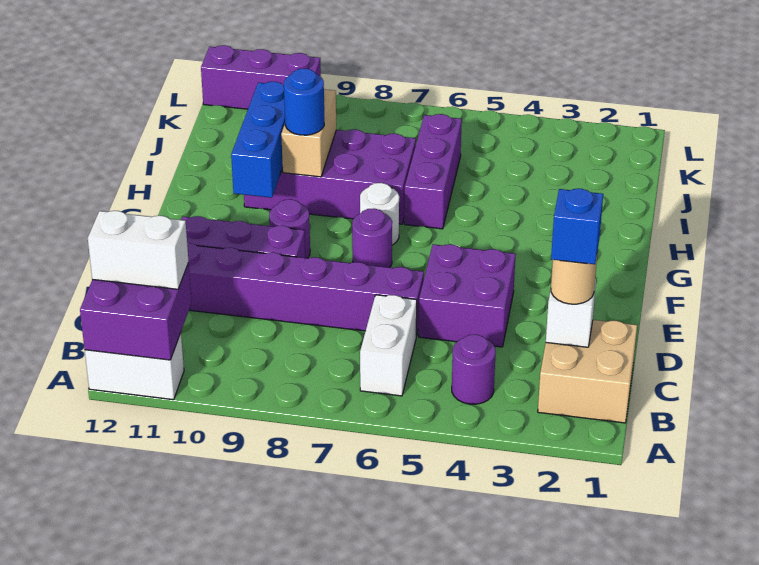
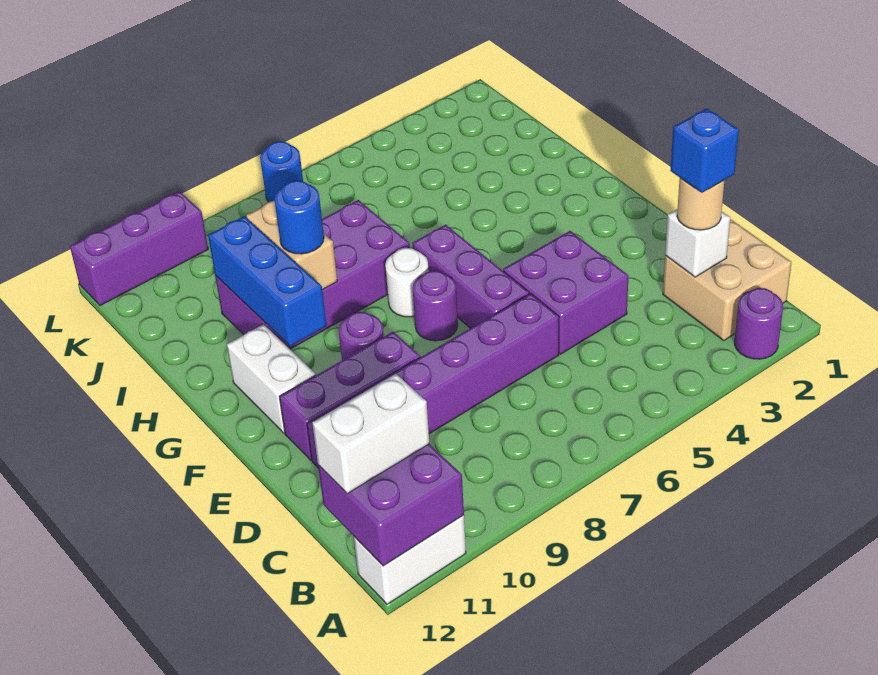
purple 1x1 round brick [452,335,496,404] -> purple 1x1 round brick moved to [735,288,783,359]
white 1x2 brick [360,295,417,396] -> white 1x2 brick moved to [227,324,316,433]
purple 1x3 brick [404,114,462,229] -> purple 1x3 brick moved to [412,225,529,328]
none -> blue 1x1 round brick [260,142,303,202]

